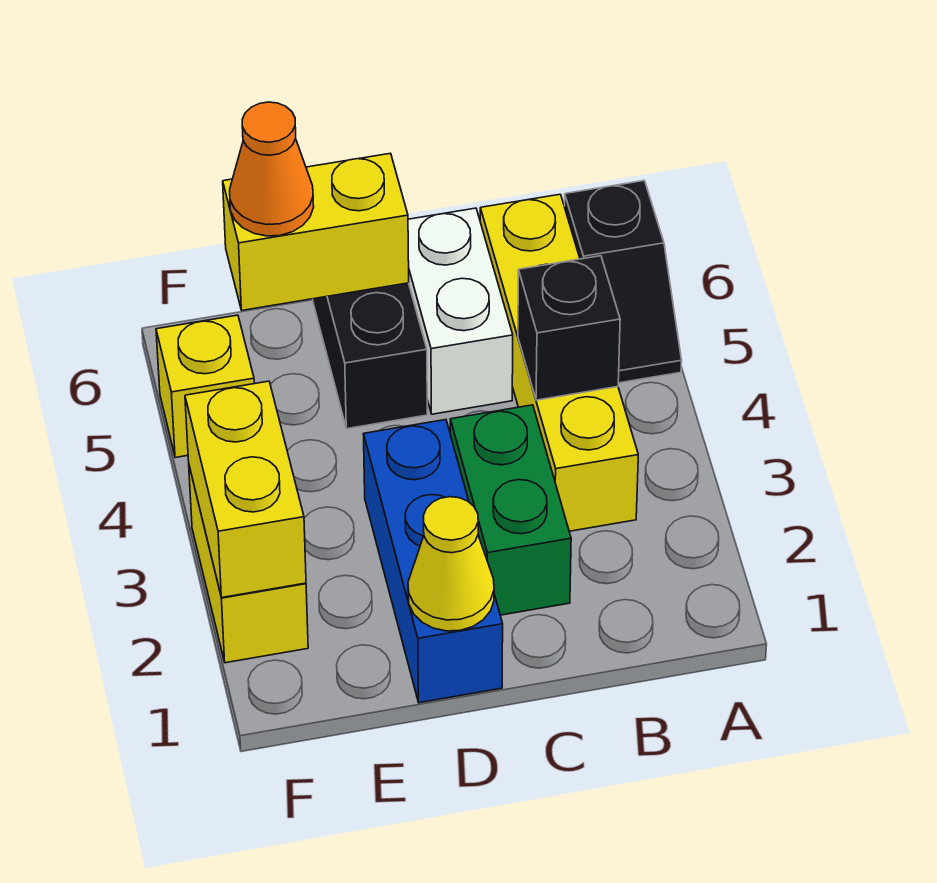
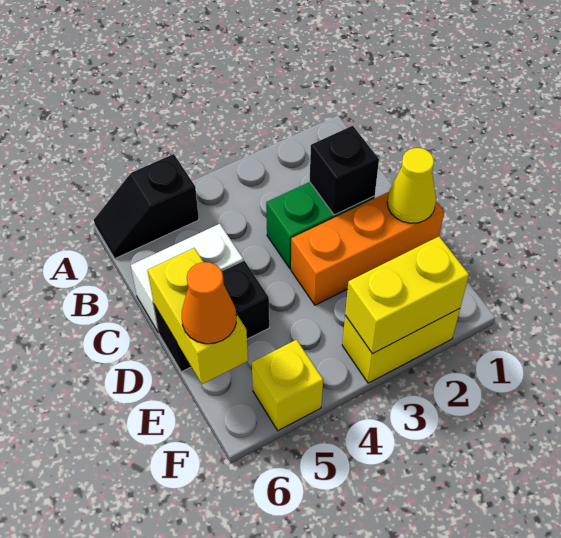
black 1x2 slope [564,181,682,383] -> black 1x2 slope turned to [94,154,199,259]
yellow 1x4 brick [480,194,638,531] -> none
black 1x1 brick [518,256,620,400] -> black 1x1 brick moved to [310,126,379,215]
blue 1x3 brick [363,420,503,703] -> orange 1x3 brick [291,192,444,305]

